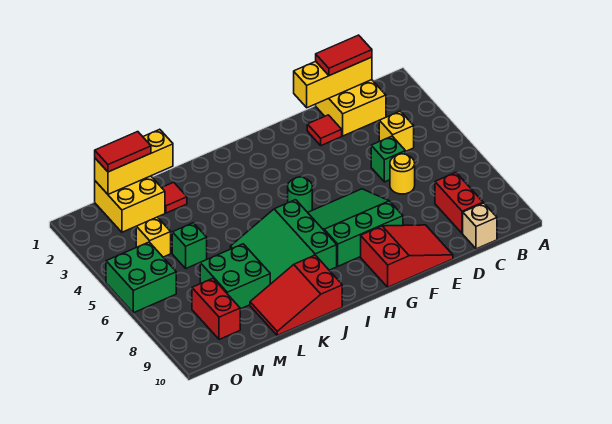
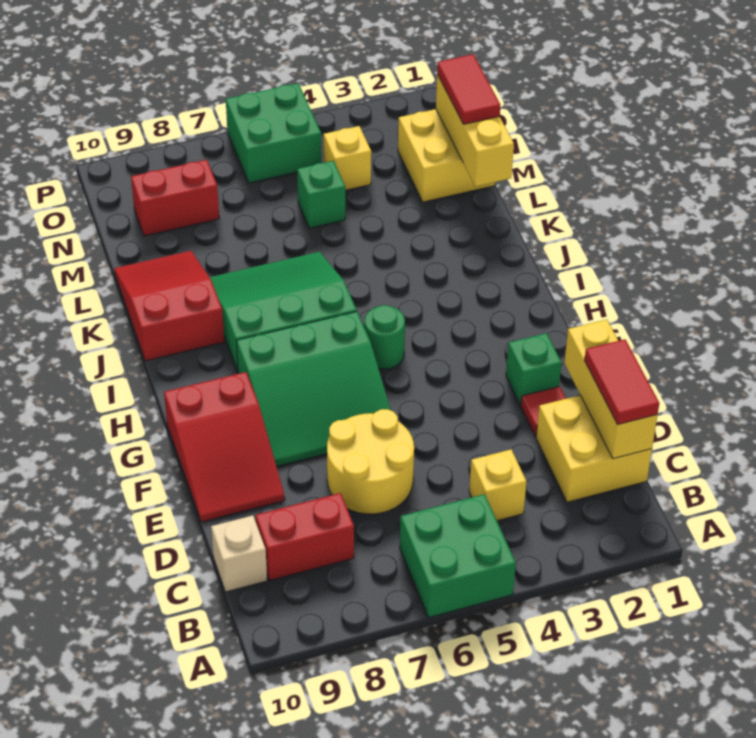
green 1x1 brick [371,136,405,182] -> green 1x1 brick moved to [506,333,562,405]
yellow 1x1 round brick [390,154,415,194] -> yellow 2x2 round brick [327,409,414,514]
green 3x3 slope [308,189,403,266] -> green 3x3 slope turned to [236,312,391,466]
red 1x1 tile [162,182,187,213] -> none
green 2x2 brick [200,244,270,309] -> green 2x2 brick moved to [400,494,516,617]

